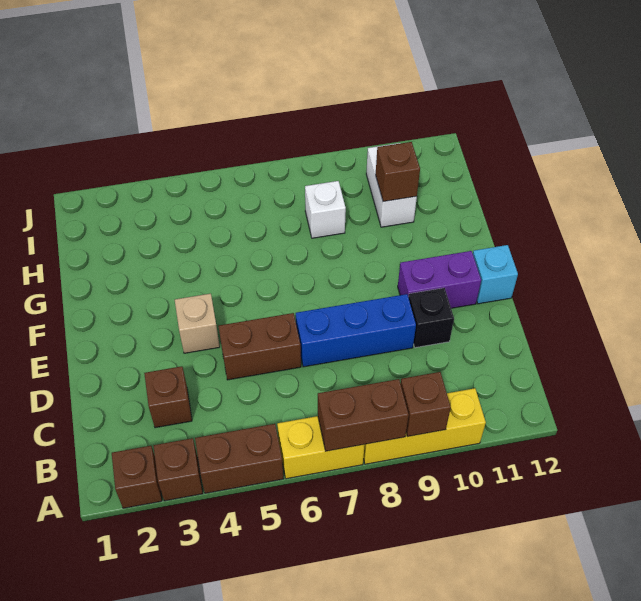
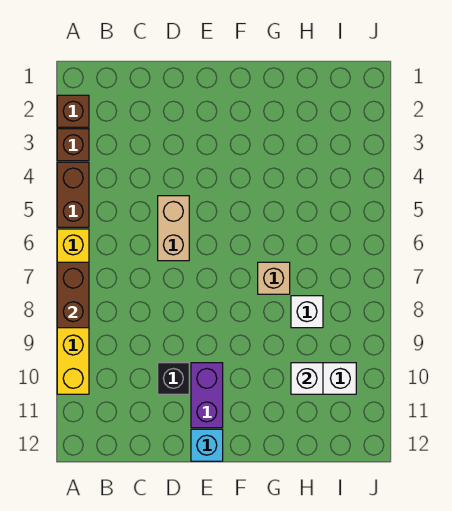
brown 1x1 brick [401,372,451,437] -> none
brown 1x1 brick [144,366,192,428] -> none
brown 1x2 brick [218,313,301,380] -> tan 1x2 brick [158,196,189,261]
blue 1x3 brick [296,294,416,367] -> none
tan 1x1 brick [175,294,220,353] -> tan 1x1 brick moved to [258,262,290,294]
brown 1x1 brick [376,142,420,202] -> white 1x1 brick [291,363,323,394]

